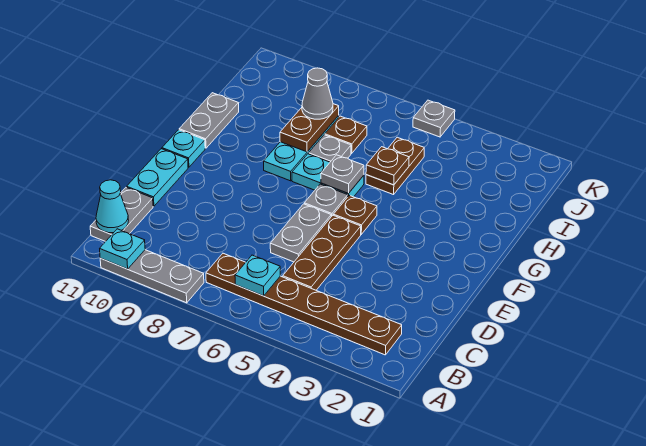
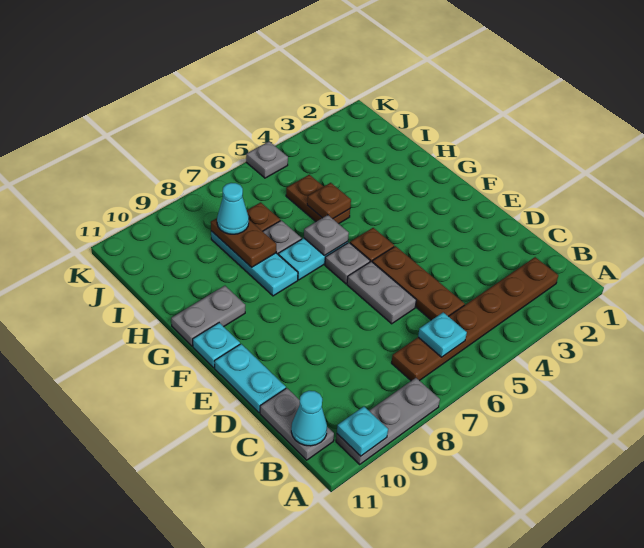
grey 1x2 plate [179,93,239,148] -> grey 1x2 plate turned to [171,286,245,346]
grey 1x1 cone [302,68,333,119] -> cyan 1x1 cone [217,183,249,234]

